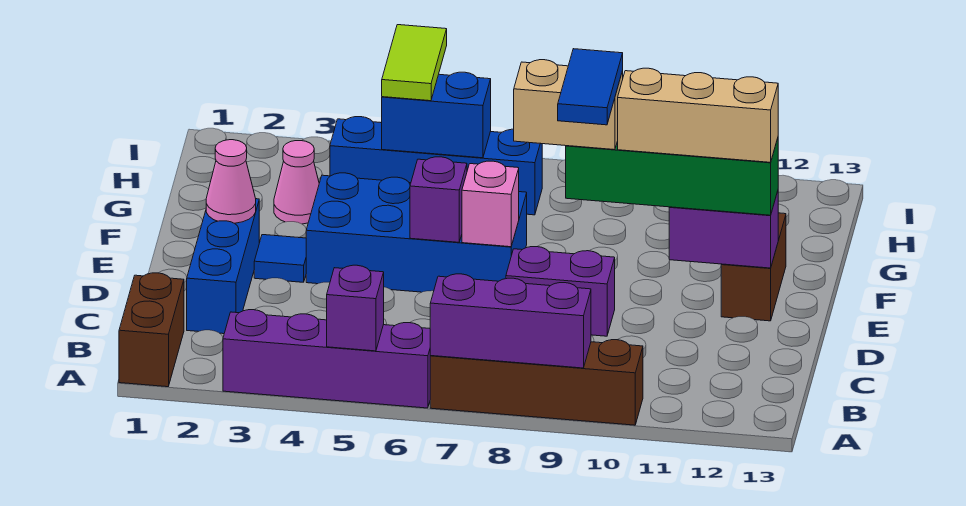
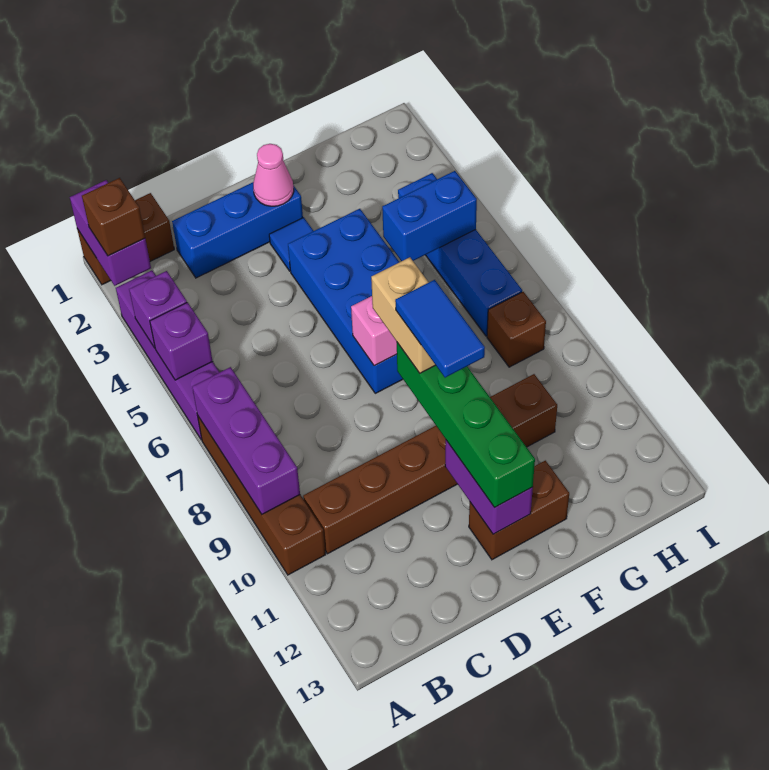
none -> brown 1x1 brick [82,178,145,256]
none -> brown 1x6 brick [303,374,557,554]
purple 1x2 brick [506,247,615,336] -> purple 1x2 brick moved to [70,180,151,286]
blue 1x2 tile [558,49,623,125] -> blue 1x2 tile turned to [395,280,485,378]
purple 1x1 brick [410,157,467,242] -> purple 1x1 brick moved to [129,271,187,348]
tan 1x3 brick [618,68,778,162] -> none
pink 1x1 cone [274,141,319,224] -> none
blue 1x2 brick [382,72,491,158] -> blue 1x2 brick turned to [382,171,477,261]
lime 1x2 tile [382,25,447,101] -> none
none -> brown 1x1 brick [487,292,546,367]

